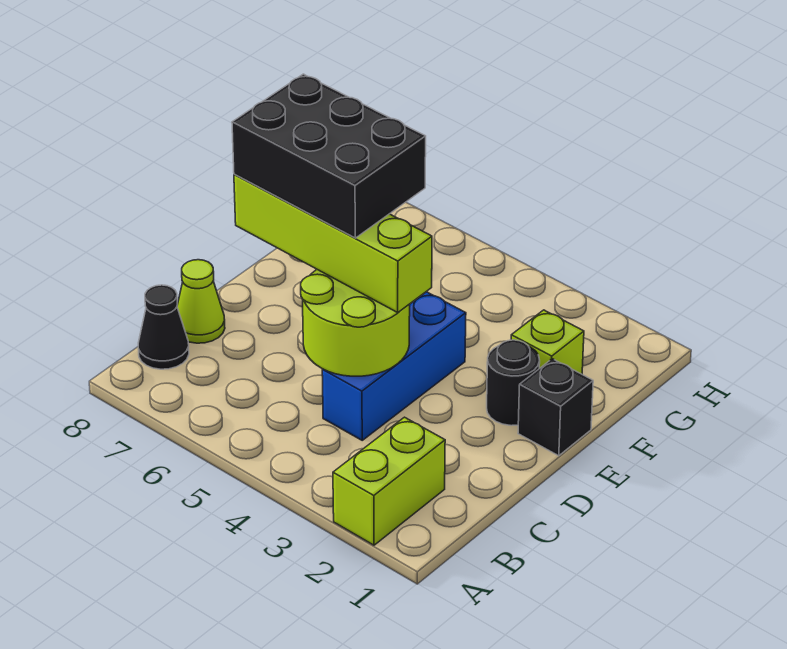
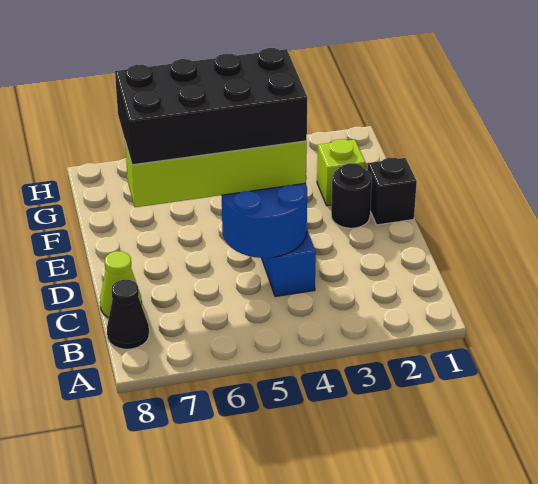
lime 1x2 brick [333,417,445,545] -> none
lime 2x2 round brick [301,270,410,376] -> blue 2x2 round brick [222,183,307,258]
black 2x3 brick [232,74,426,238] -> black 2x4 brick [115,48,307,165]

